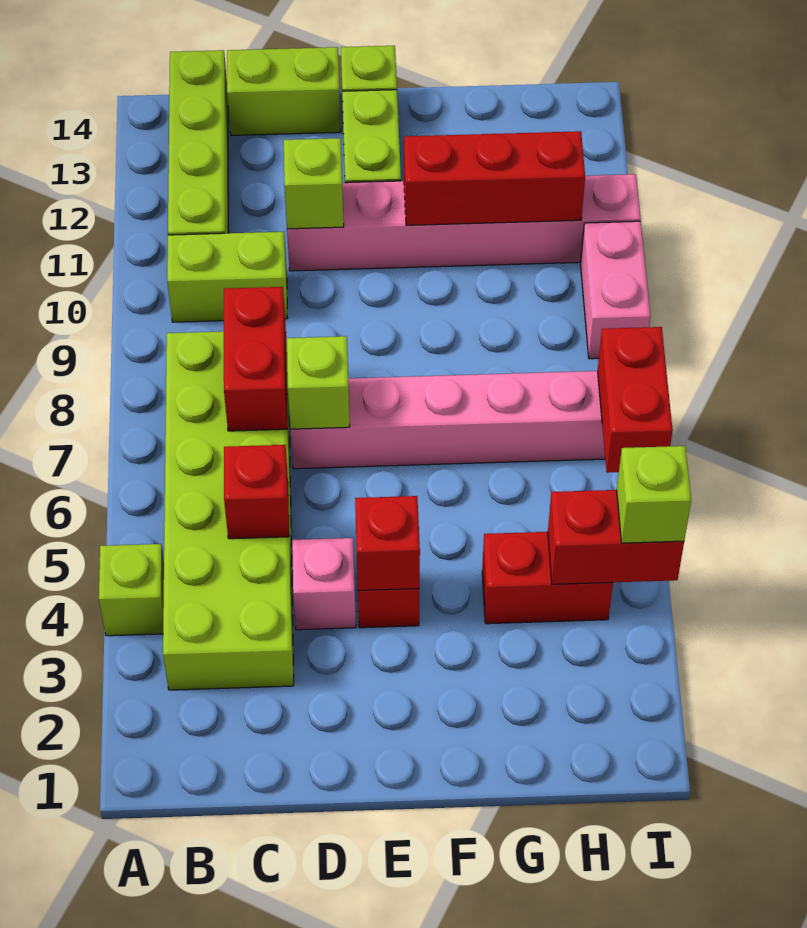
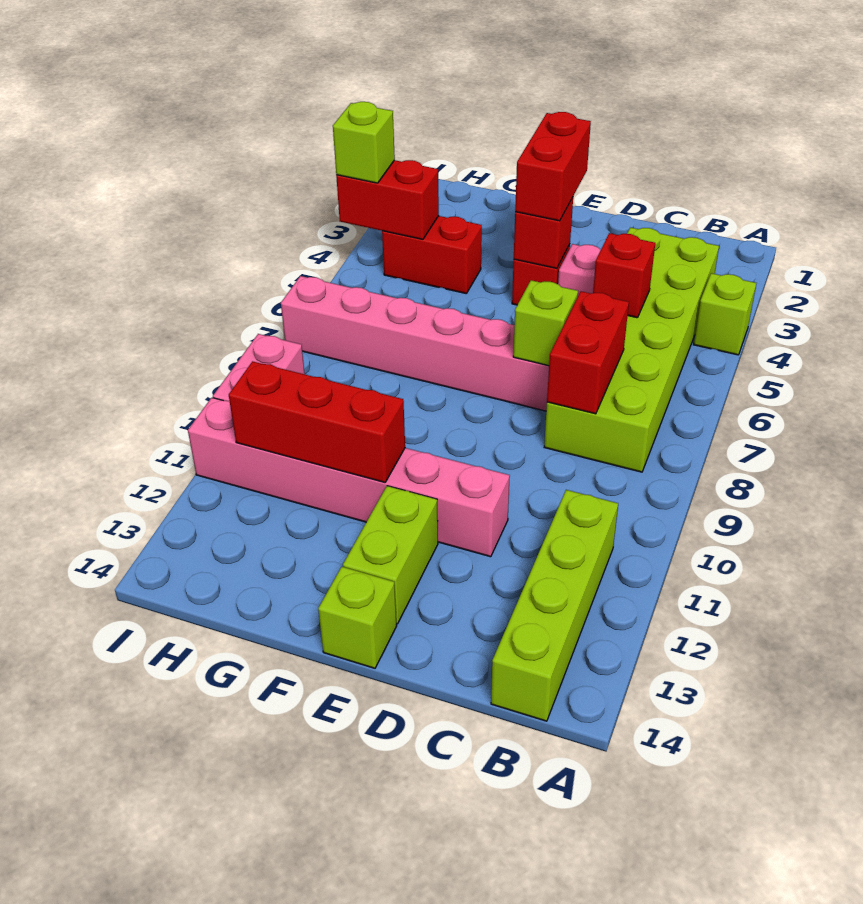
lime 1x2 brick [167,232,287,322] -> none
lime 1x2 brick [227,47,341,135] -> none
lime 1x1 brick [284,138,344,229] -> none
red 1x2 brick [598,327,673,473] -> red 1x2 brick moved to [515,112,591,221]

